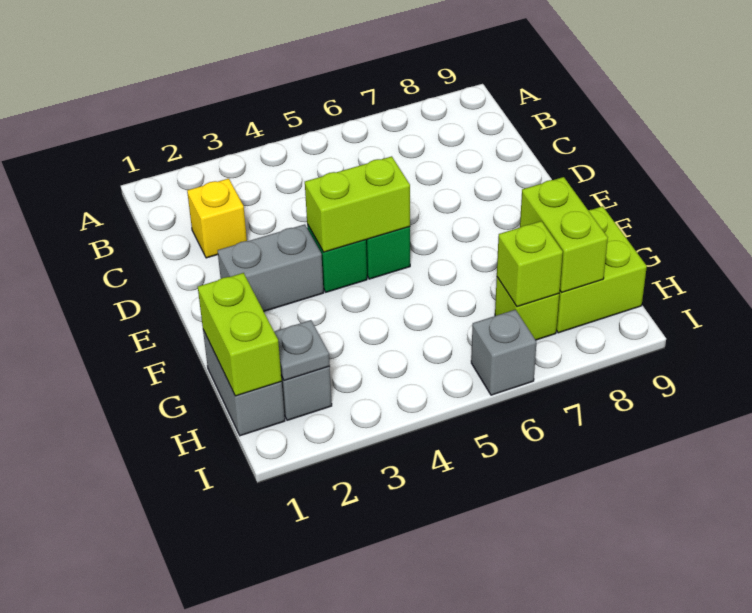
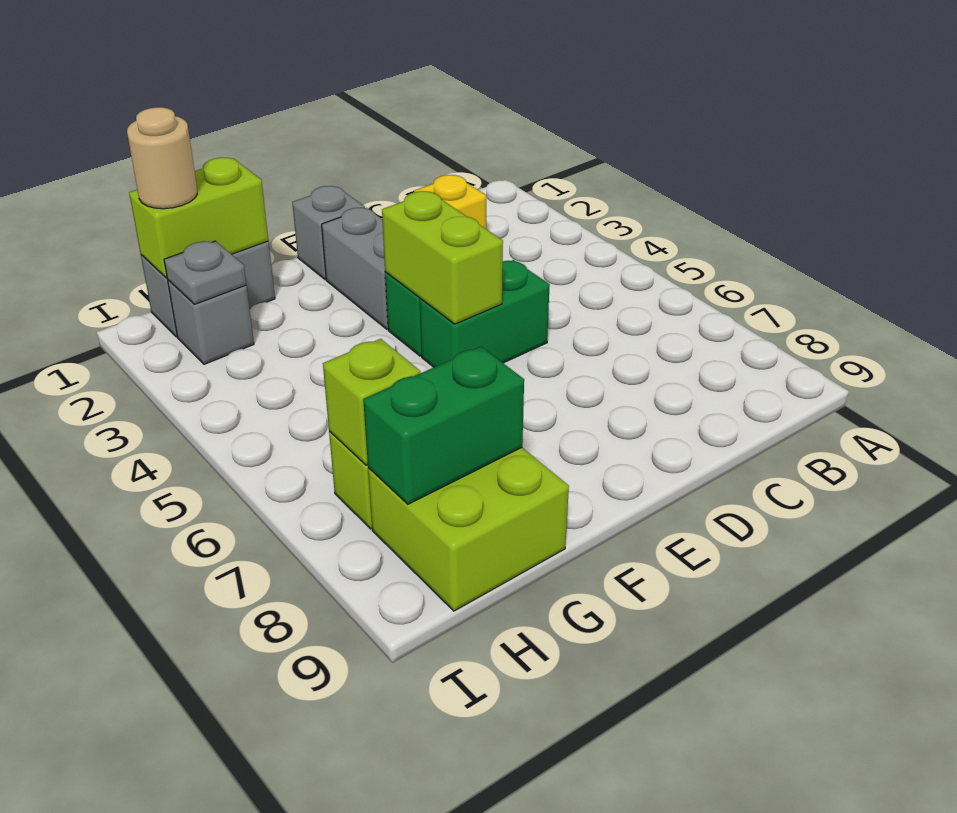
lime 1x2 brick [520,177,608,292] -> green 1x2 brick [363,347,524,504]
none -> tan 1x1 round brick [127,107,197,209]
grey 1x1 brick [471,310,536,395] -> grey 1x1 brick moved to [292,186,365,280]

